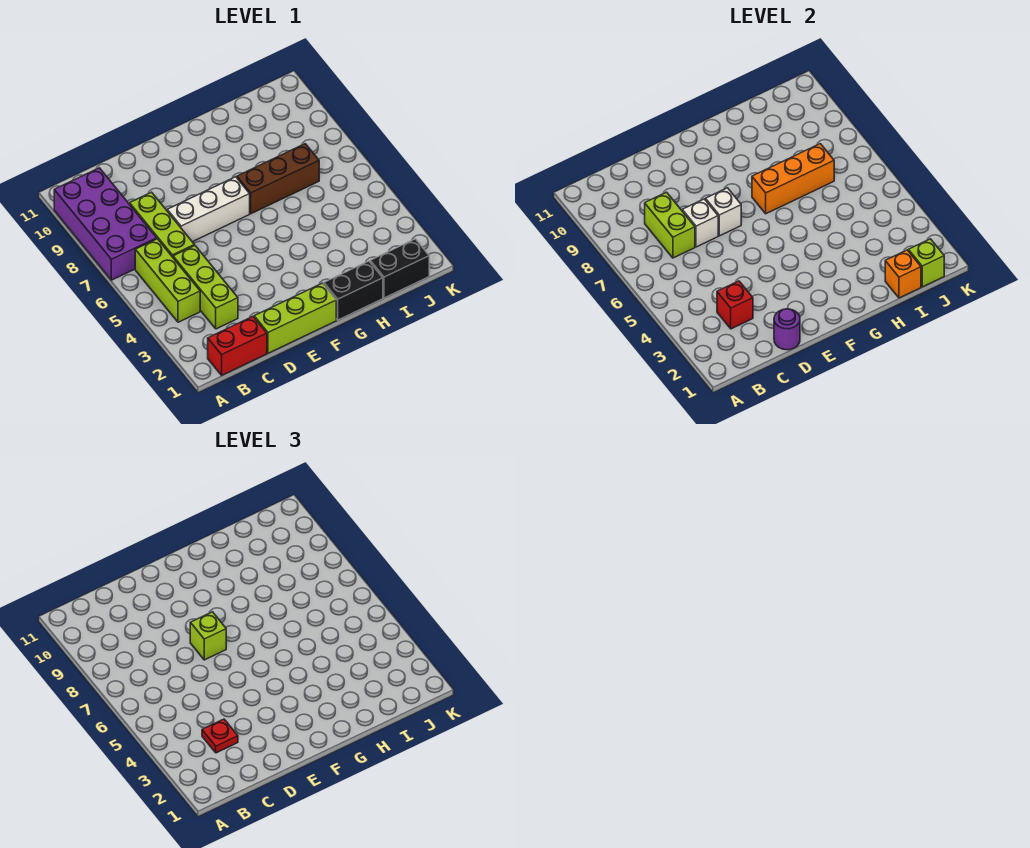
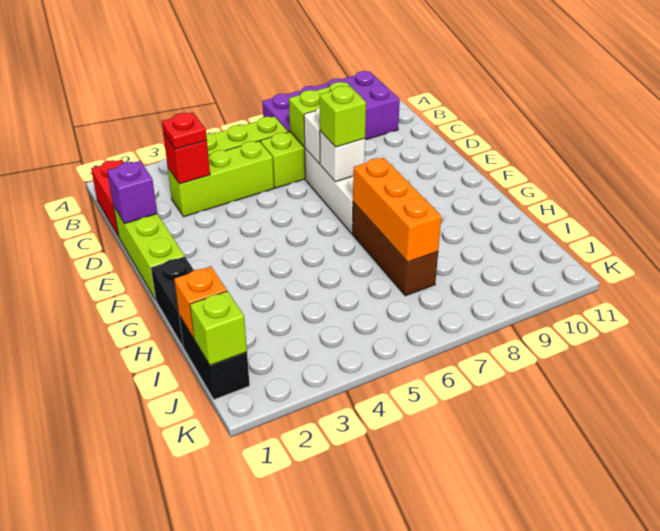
purple 1x1 round brick [774,309,800,350] -> purple 1x1 brick [107,161,157,224]

